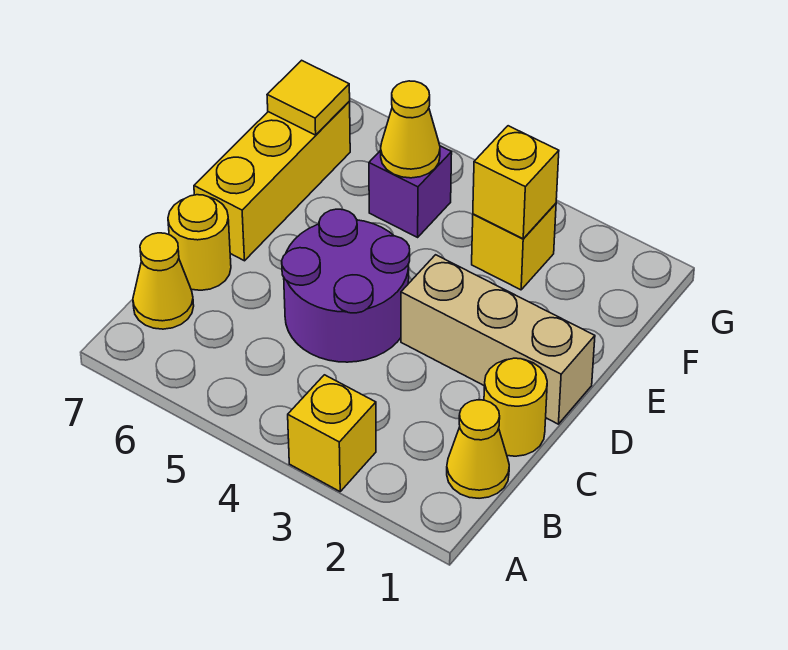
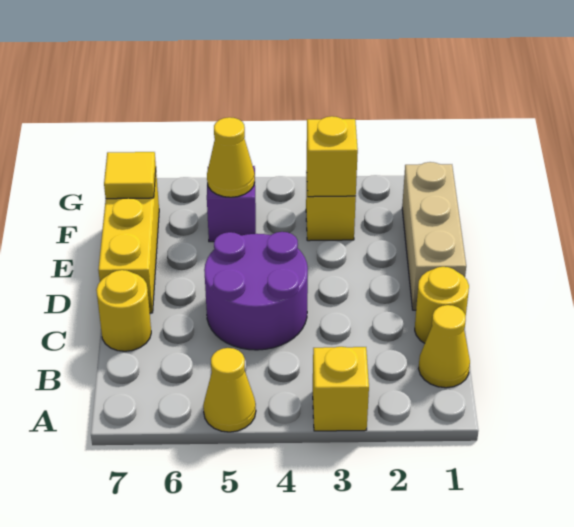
yellow 1x1 cone [133,233,194,329] -> yellow 1x1 cone moved to [203,348,256,432]
tan 1x3 brick [401,255,595,424] -> tan 1x3 brick turned to [402,162,466,310]

